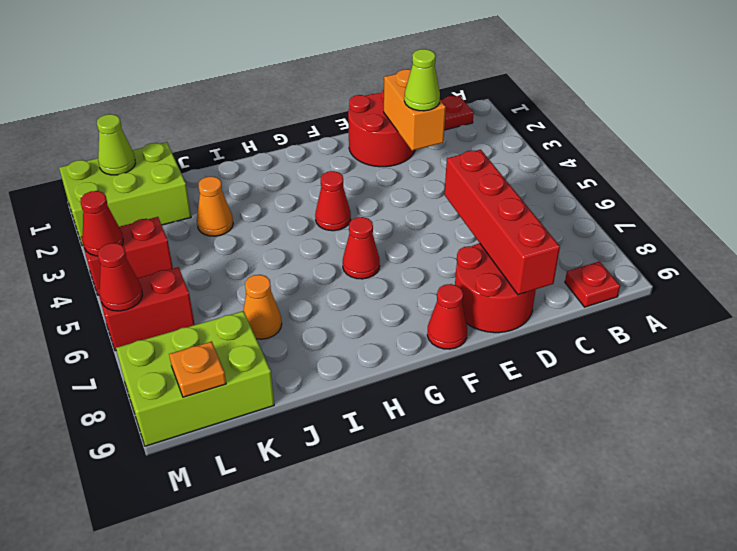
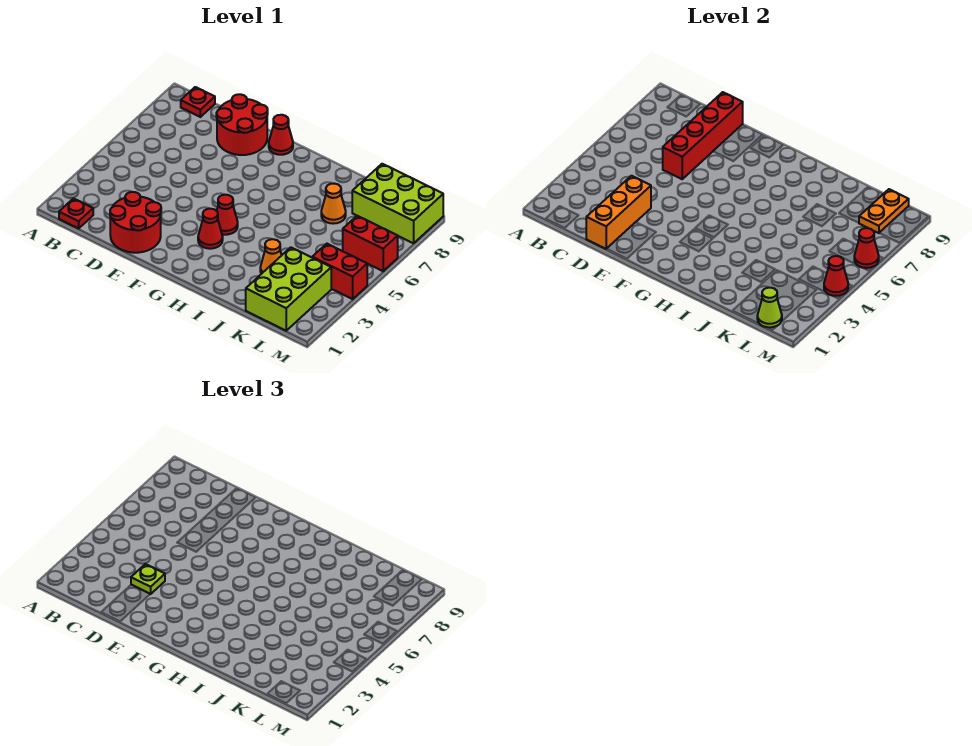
orange 1x2 brick [384,69,446,151] -> orange 1x3 brick [586,176,651,249]
lime 1x1 cone [404,49,440,111] -> lime 1x1 plate [131,564,165,594]
red 1x1 cone [343,217,380,279] -> red 1x1 cone moved to [198,209,223,249]
lime 2x3 brick [59,142,191,246] -> lime 2x3 brick turned to [246,247,331,331]
orange 1x1 plate [169,341,226,397] -> orange 1x2 plate [859,189,909,233]

